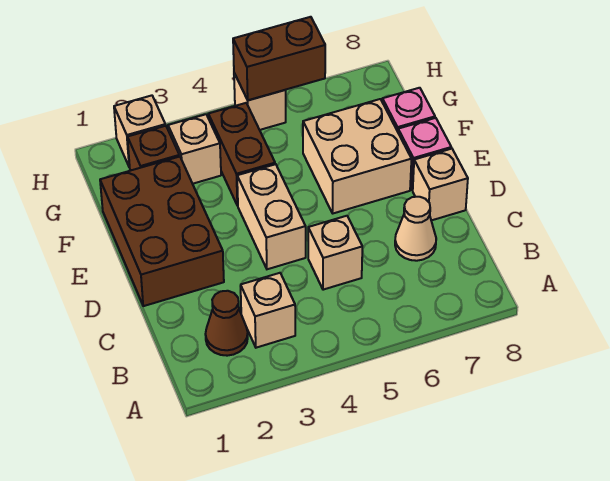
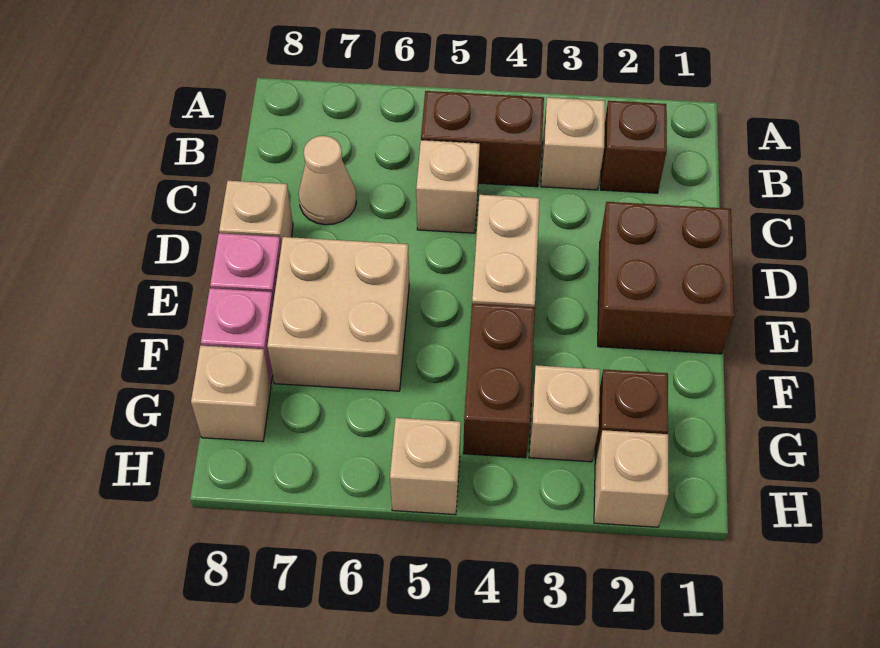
brown 1x1 cone [205,291,248,356] -> brown 1x1 brick [601,101,667,193]
brown 2x3 brick [100,156,224,306] -> brown 2x2 brick [598,202,734,354]
none -> tan 1x1 brick [191,345,271,442]
brown 1x2 brick [233,17,325,100] -> brown 1x2 brick moved to [421,91,544,187]

